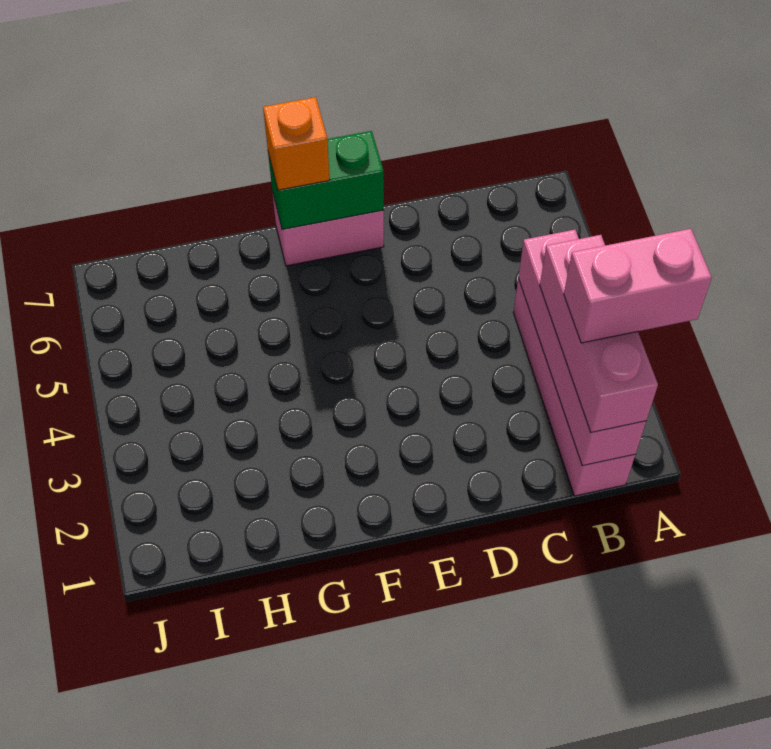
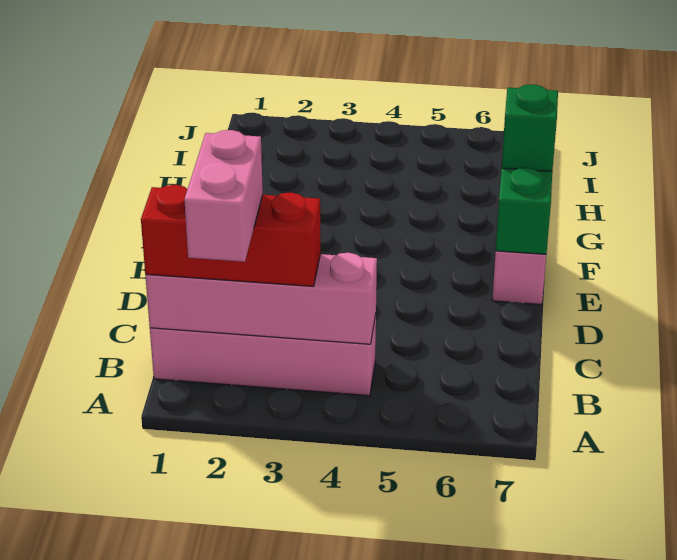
pink 1x3 brick [540,235,658,432] -> red 1x3 brick [141,185,321,286]
orange 1x1 brick [263,97,330,190] -> green 1x1 brick [502,84,558,171]

